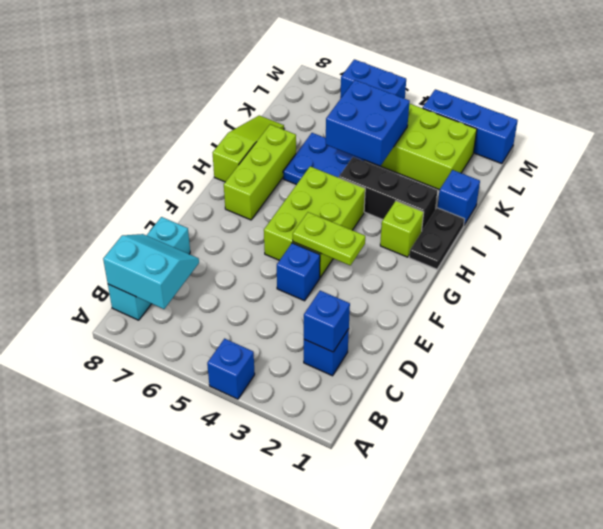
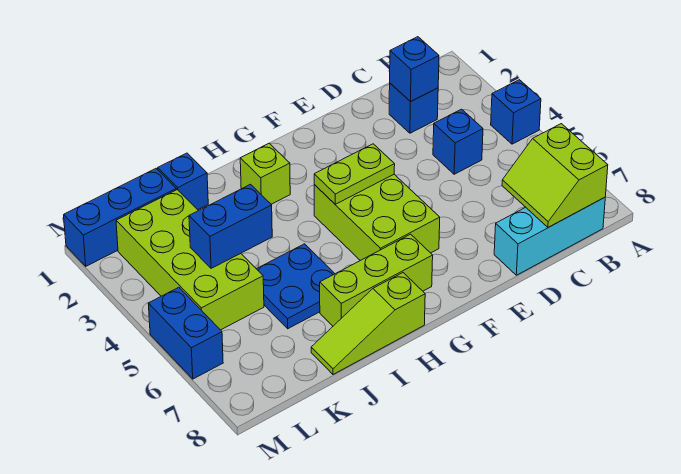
cyan 2x2 slope [103,234,199,309] -> lime 2x2 slope [502,124,608,228]
blue 1x1 brick [277,243,320,301] -> blue 1x1 brick moved to [433,109,483,174]
lime 1x2 plate [293,212,365,266] -> lime 1x2 plate turned to [314,144,395,204]
lime 2x3 brick [264,166,365,277] -> lime 2x3 brick turned to [314,175,440,261]
black 1x2 plate [409,208,464,269] -> none
black 1x3 brick [339,157,437,230] -> none
blue 2x2 brick [326,80,410,166] -> blue 1x2 brick [189,184,272,268]
blue 1x3 brick [423,89,518,164] -> blue 1x3 brick turned to [64,169,176,266]

